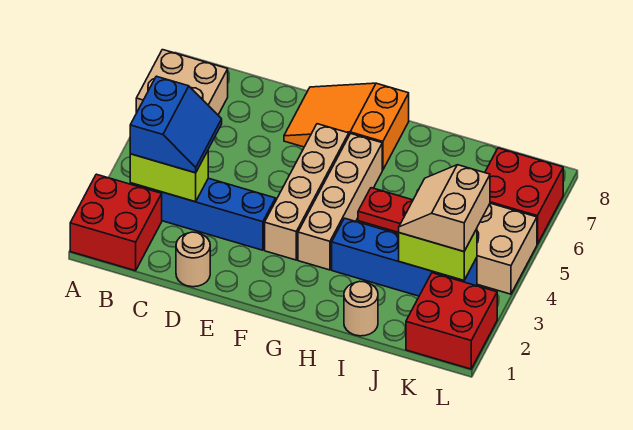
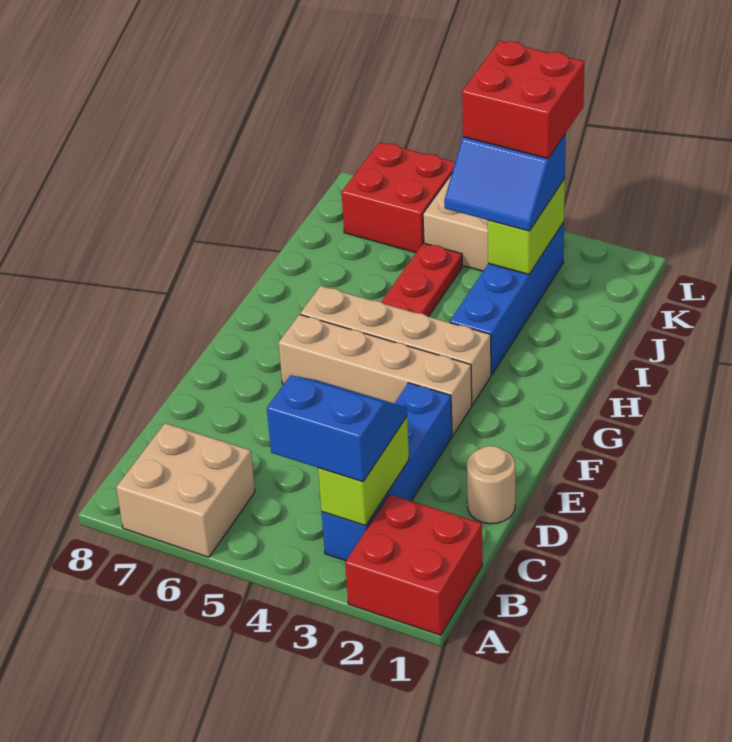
orange 2x3 slope [284,83,409,170] -> none
tan 1x1 round brick [344,281,378,336] -> none
tan 2x2 slope [399,165,490,251] -> blue 2x2 slope [444,134,566,231]
red 2x2 brick [406,273,497,369] -> red 2x2 brick moved to [462,41,585,158]

